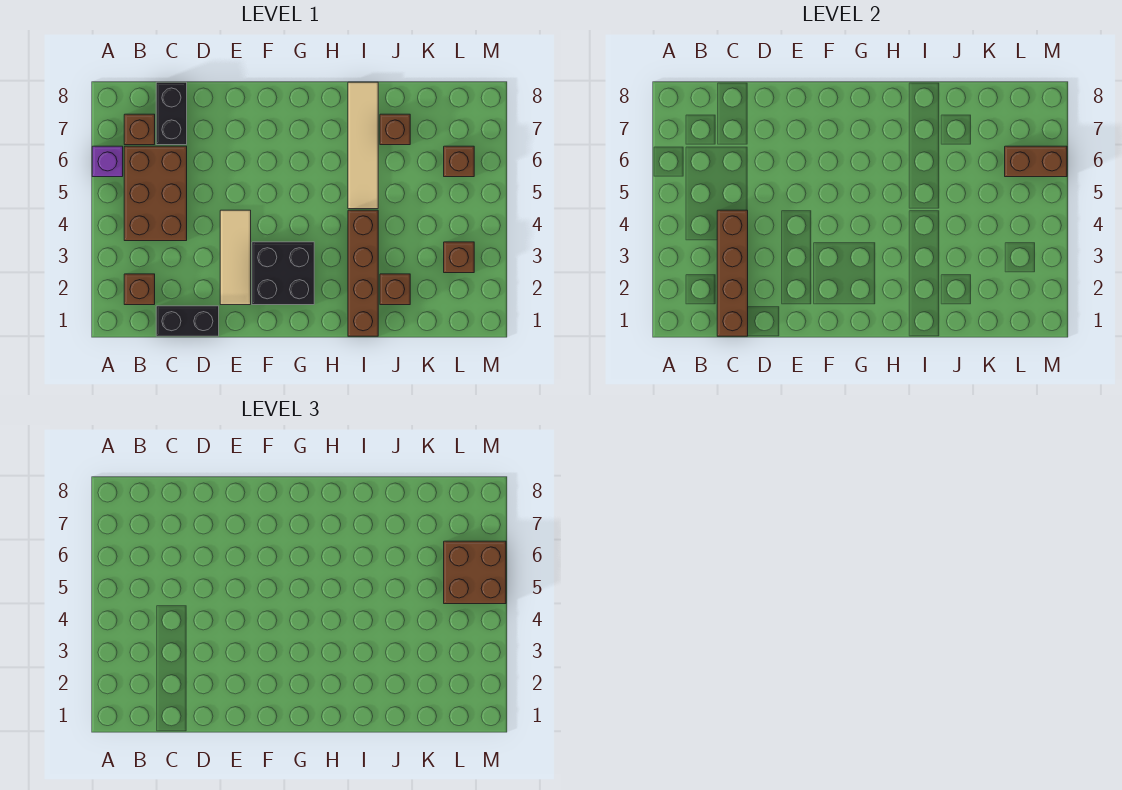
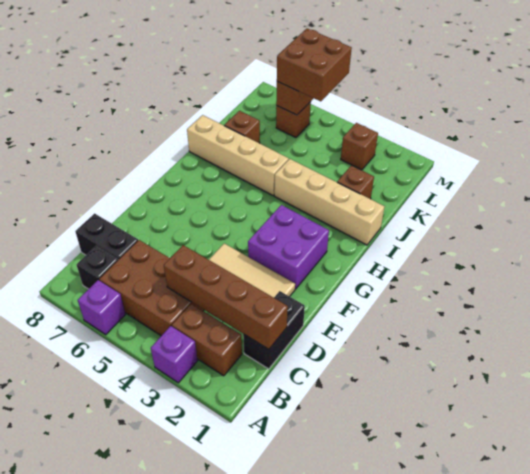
none -> purple 1x1 brick [151,326,198,383]
brown 1x1 brick [124,274,155,305] -> brown 1x2 brick [172,304,242,376]
brown 1x1 brick [124,114,155,145] -> black 1x1 brick [77,246,118,289]
black 2x2 brick [252,242,314,305] -> purple 2x2 brick [248,205,329,289]
brown 1x4 brick [348,210,378,336] -> tan 1x4 brick [274,159,384,245]
tan 1x4 tile [348,82,378,209] -> tan 1x4 brick [187,115,289,195]

